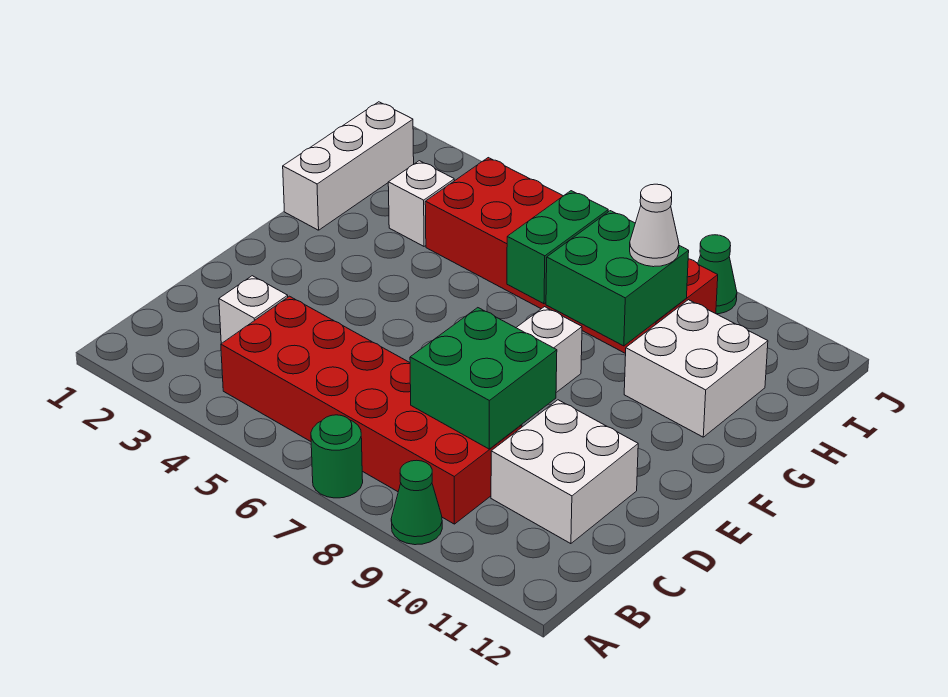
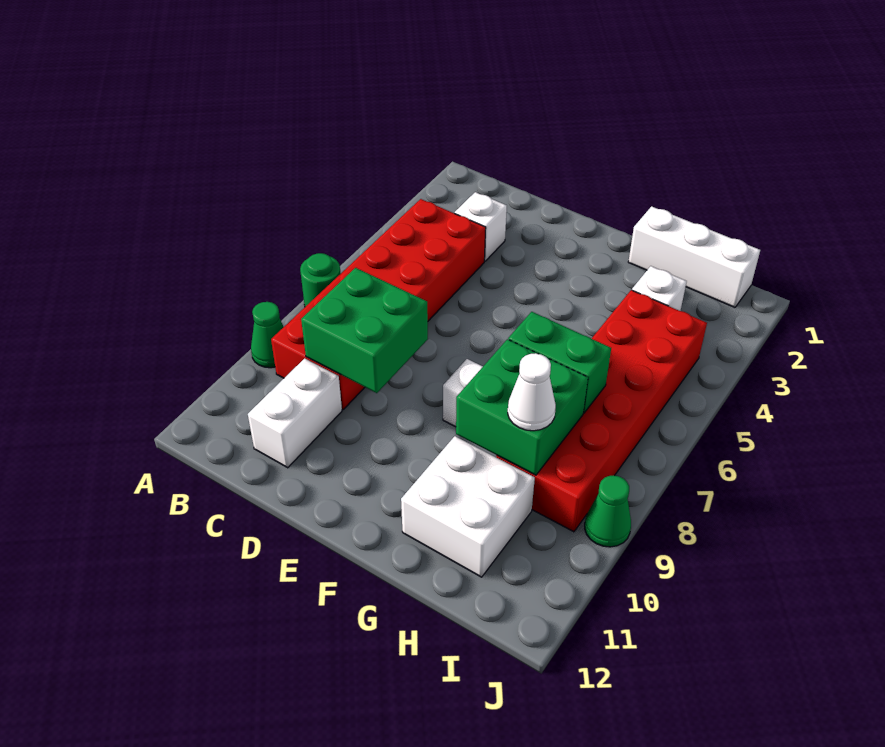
white 2x2 brick [491,400,638,544] -> white 1x2 brick [248,358,342,468]

